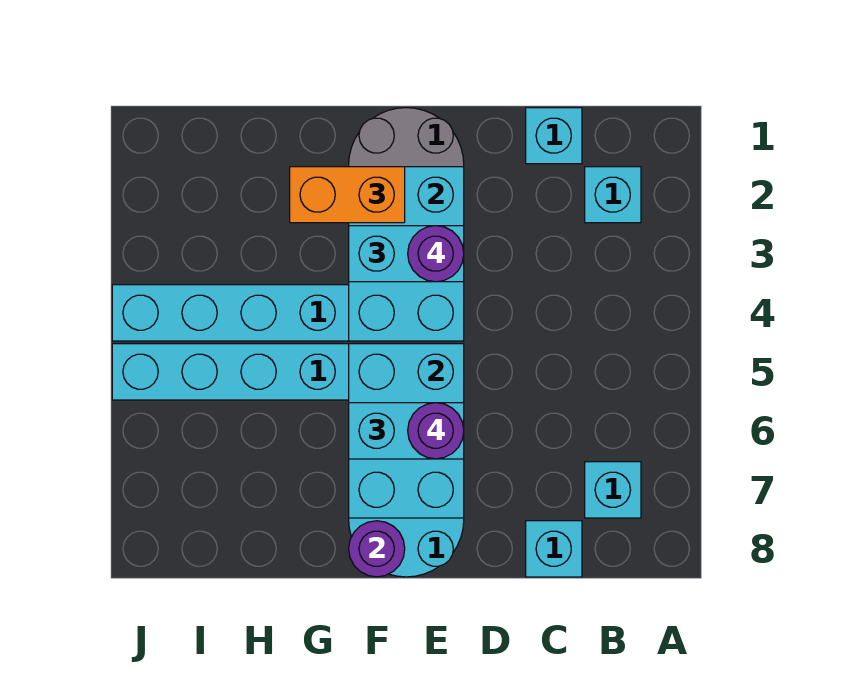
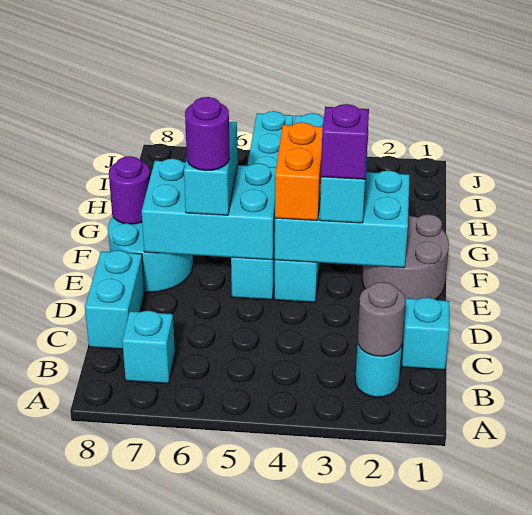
cyan 1x1 brick [585,167,641,223] -> cyan 1x1 round brick [355,341,402,397]
none -> grey 1x1 round brick [358,282,406,356]
cyan 1x1 brick [526,521,582,577] -> cyan 1x2 brick [85,250,144,349]
purple 1x1 round brick [408,226,464,282] -> purple 1x1 brick [321,104,369,179]
orange 1x2 brick [290,167,405,223] -> orange 1x2 brick moved to [275,122,323,221]

